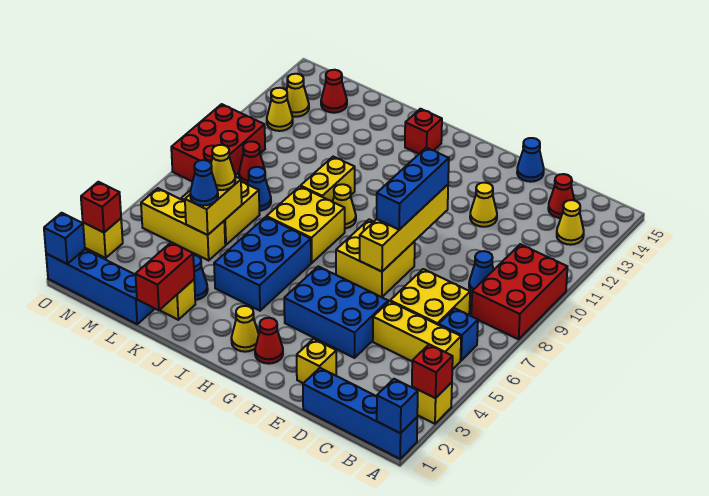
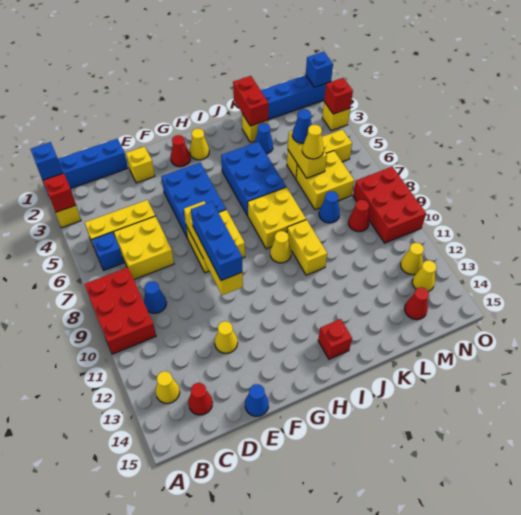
blue 2x3 brick [284,266,388,358] -> blue 2x3 brick turned to [161,163,226,238]

